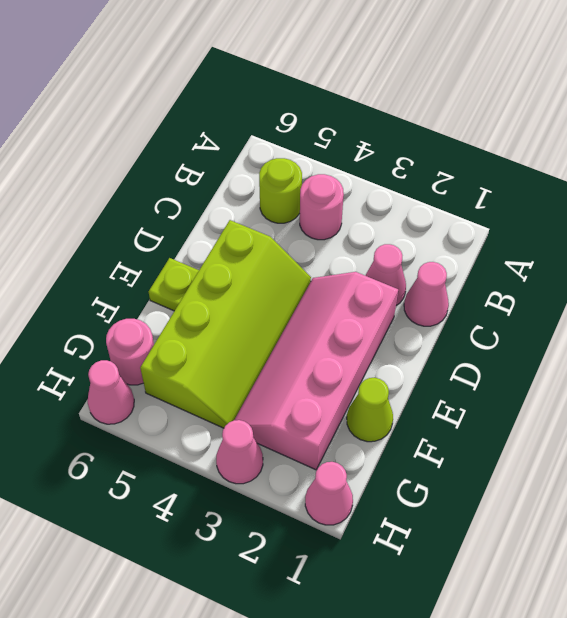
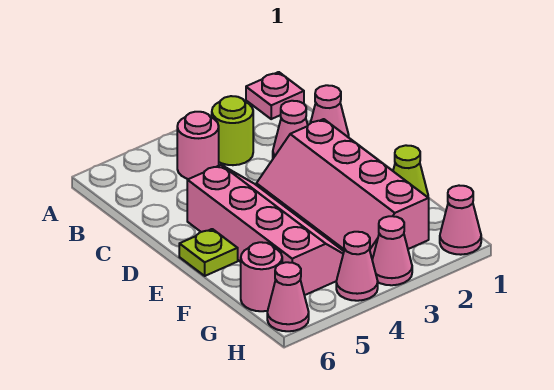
none -> pink 1x1 plate [246,72,304,119]
lime 1x1 round brick [259,158,302,223] -> lime 1x1 round brick moved to [212,96,253,165]
lime 2x4 slope [140,220,311,428] -> pink 2x4 slope [187,165,344,295]
none -> pink 1x1 cone [336,232,378,301]

